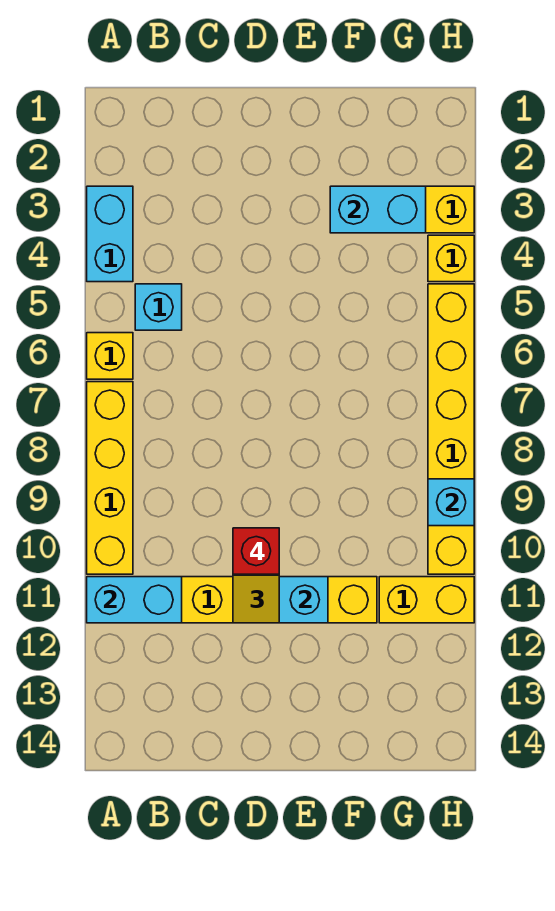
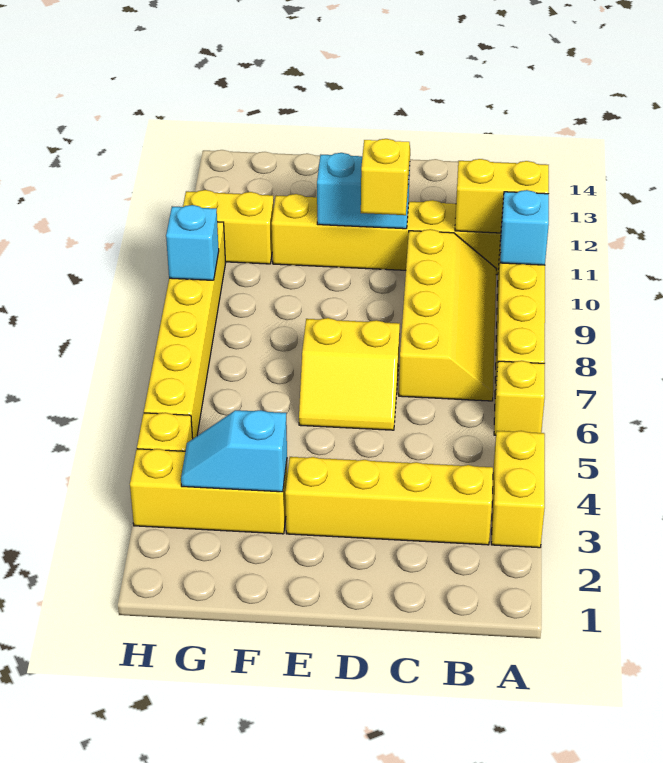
cyan 1x2 brick [87,186,133,282] -> yellow 1x2 brick [491,431,545,548]
cyan 1x2 brick [87,577,182,623] -> yellow 1x2 brick [455,159,549,233]
none -> yellow 1x4 brick [285,457,493,545]
cyan 1x1 brick [135,284,182,330] -> cyan 1x1 brick moved to [500,190,549,265]
none -> yellow 2x4 slope [399,229,496,401]
none -> yellow 2x2 slope [299,318,400,430]
red 1x1 brick [233,528,279,574] -> none
cyan 1x2 brick [330,186,426,233] -> cyan 1x2 slope [181,410,287,492]

